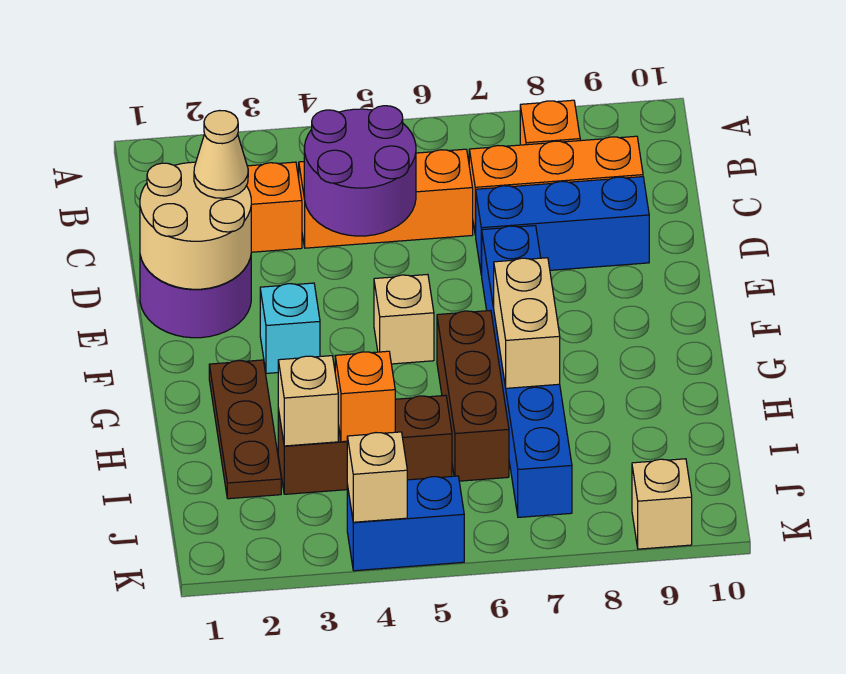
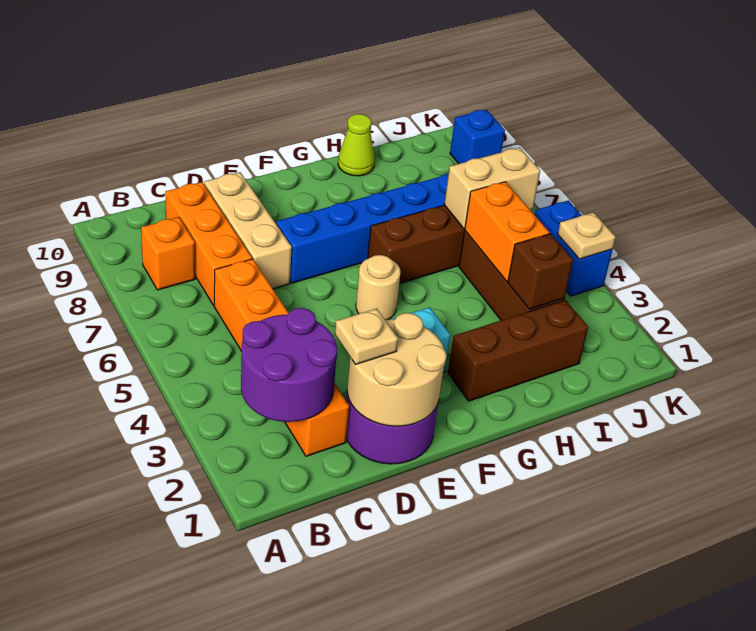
purple 2x2 round brick [304,106,416,236] -> purple 2x2 round brick moved to [241,308,337,422]
tan 1x1 cone [194,111,248,198] -> tan 1x1 plate [335,308,398,365]
blue 1x3 brick [476,177,649,275] -> tan 1x3 brick [204,172,292,289]
tan 1x1 brick [374,274,434,364] -> tan 1x1 round brick [356,255,400,320]
brown 1x3 plate [209,360,281,499] -> brown 1x3 brick [448,300,588,401]
tan 1x2 brick [494,258,560,388] -> tan 1x2 brick moved to [444,147,540,229]
none -> lime 1x1 cone [338,114,375,176]
tan 1x1 brick [278,356,338,446] -> brown 1x1 brick [508,234,573,309]
orange 1x1 brick [335,351,395,442] -> orange 1x2 brick [465,182,549,281]
tan 1x1 brick [347,432,407,522] -> tan 1x1 plate [558,212,616,259]
tan 1x1 brick [632,459,692,549] -> blue 1x1 brick [450,109,505,164]

